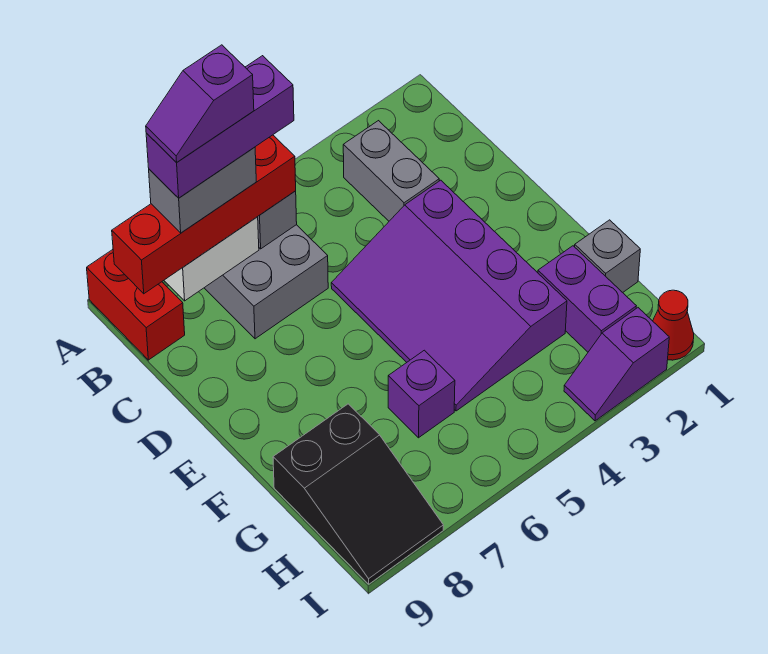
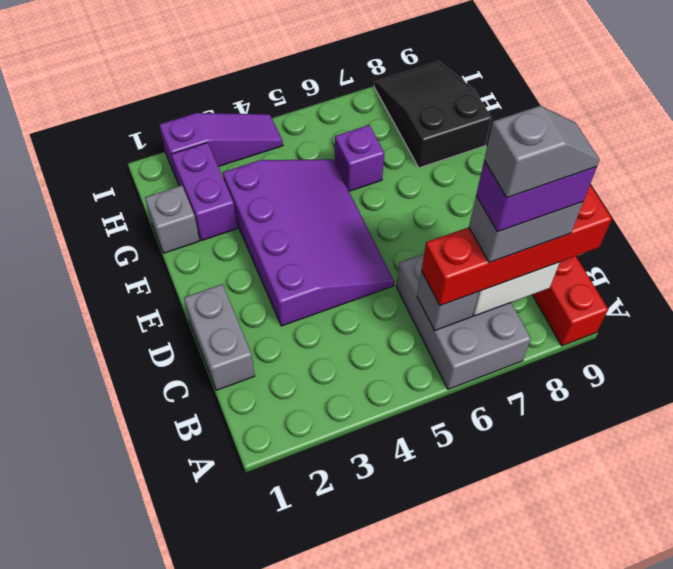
grey 1x2 brick [343,121,439,221] -> grey 1x2 brick moved to [184,284,255,390]
purple 1x3 brick [146,56,294,198] -> purple 1x2 brick [476,161,597,232]
purple 1x2 slope [146,45,254,163] -> grey 1x2 slope [484,106,600,198]
red 1x1 cone [653,290,694,360] -> none
purple 1x2 slope [564,308,669,421] -> purple 1x3 slope [159,113,283,179]

